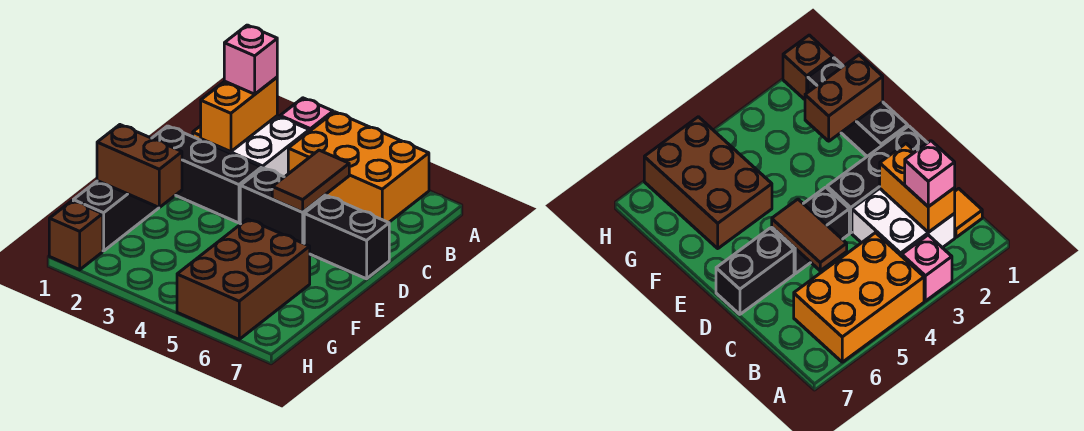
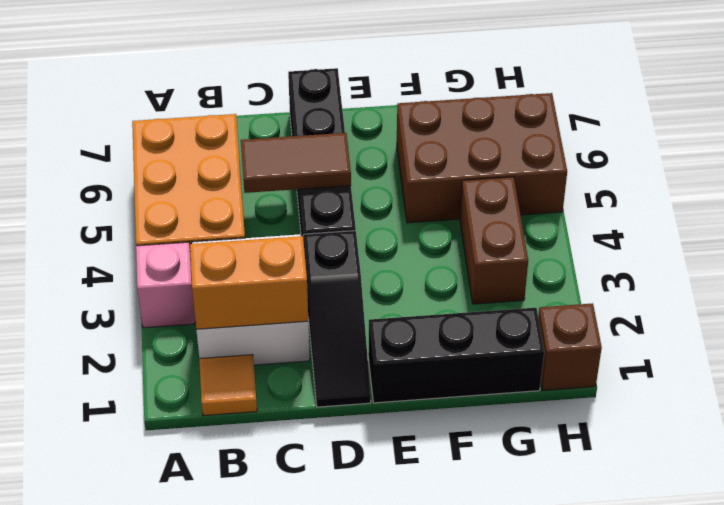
pink 1x1 brick [224,25,277,94] -> none
black 1x3 brick [152,126,262,223] -> black 1x3 slope [303,231,371,407]
brown 1x2 brick [97,125,182,207] -> brown 1x2 brick moved to [460,177,528,304]

